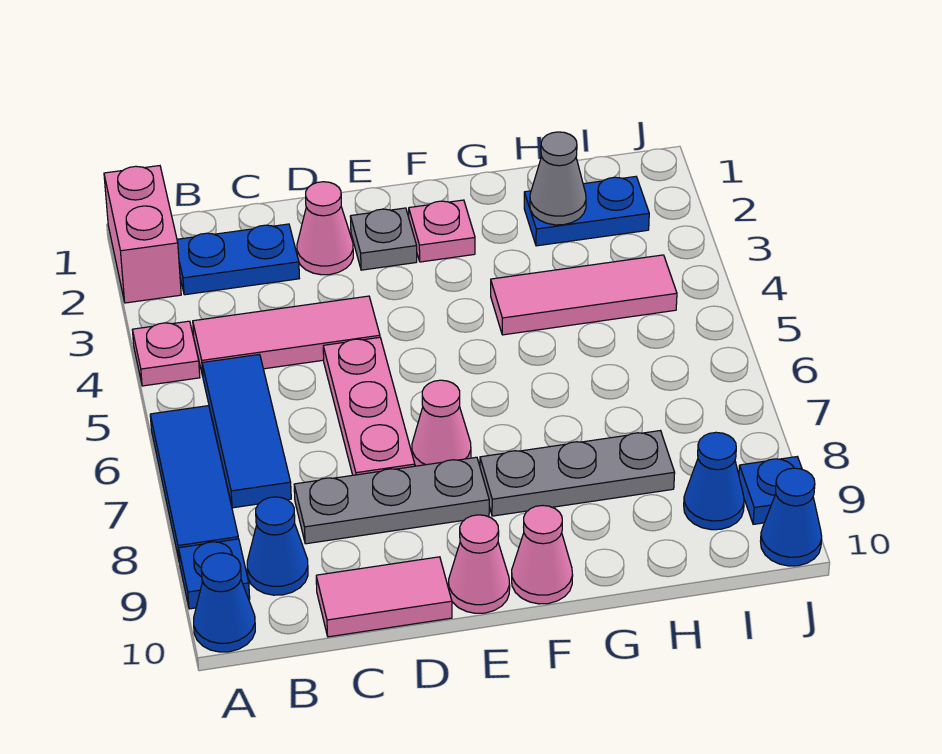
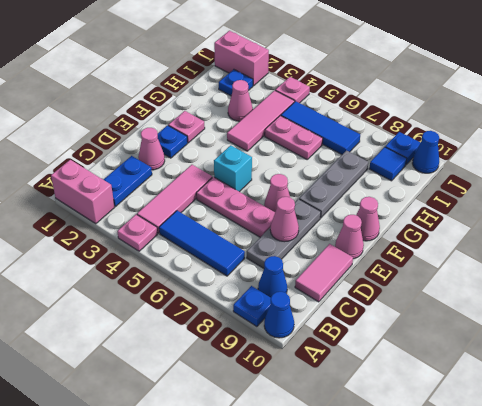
blue 1x3 tile [150,406,238,559] -> blue 1x3 tile moved to [281,101,360,154]
none -> pink 1x1 cone [270,197,299,242]
grey 1x1 plate [350,208,417,270] -> blue 1x1 plate [157,125,188,158]
none -> cyan 1x1 brick [214,145,252,192]
blue 1x2 plate [524,177,649,246] -> blue 1x1 plate [219,69,253,96]
grey 1x1 cone [530,132,586,225] -> none
none -> pink 1x1 cone [228,80,253,121]
none -> pink 1x2 plate [265,116,323,159]
blue 1x1 cone [684,432,744,530] -> blue 1x1 tile [369,147,407,181]
none -> pink 1x2 brick [214,31,269,86]
none -> pink 1x1 plate [275,77,310,103]

